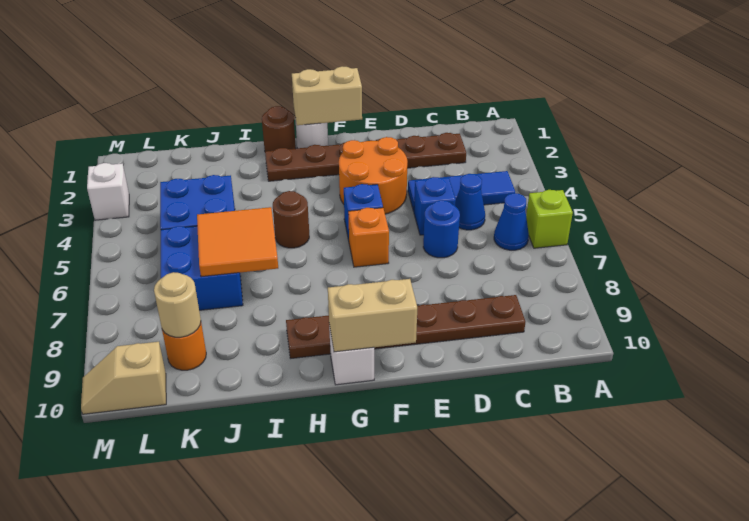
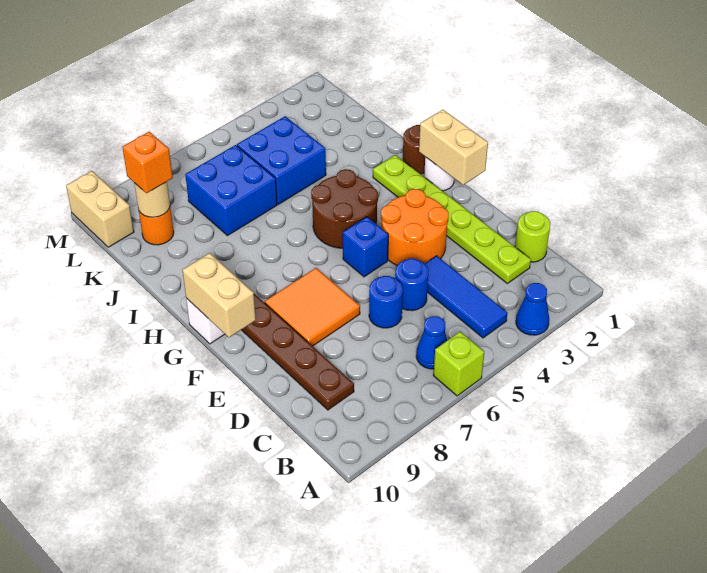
none -> lime 1x1 round brick [515,211,550,262]
brown 1x6 plate [265,133,466,181] -> lime 1x6 plate [373,155,531,283]
blue 1x1 cone [455,174,485,230] -> blue 1x1 cone moved to [516,283,549,335]
blue 1x1 brick [414,177,456,235] -> blue 1x1 round brick [395,259,428,311]
orange 1x1 brick [348,208,389,267] -> orange 1x1 brick moved to [122,132,173,193]
brown 1x1 round brick [273,191,309,248] -> brown 2x2 round brick [311,169,378,248]
orange 2x2 tile [197,207,278,277] -> orange 2x2 tile moved to [265,268,360,346]
tan 1x2 slope [81,342,166,414] -> tan 1x2 brick [66,171,134,247]
white 1x1 brick [87,163,129,220] -> none

